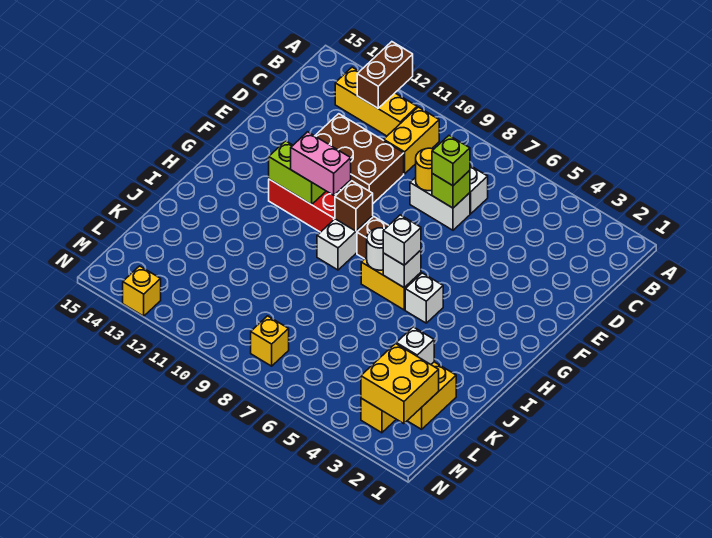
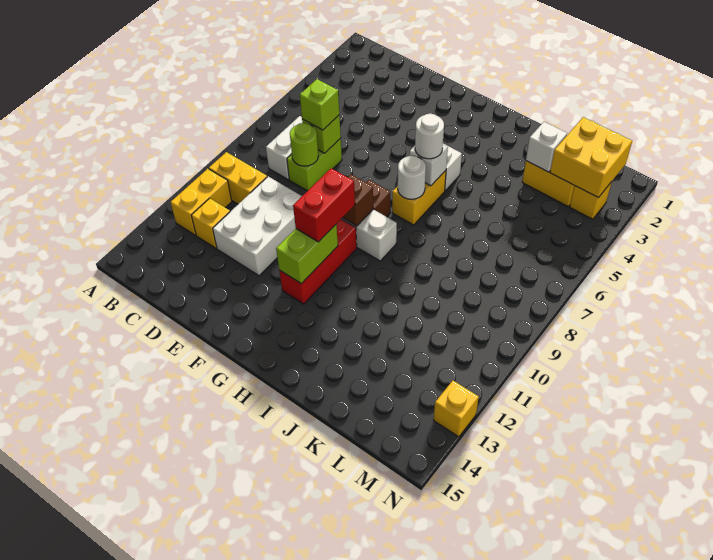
brown 1x2 brick [357,42,413,108] -> none
yellow 1x3 brick [335,67,417,136] -> yellow 1x2 brick [171,169,232,235]
white 1x2 brick [410,177,470,230] -> lime 1x2 brick [287,138,342,191]
yellow 1x1 round brick [416,148,434,191] -> lime 1x1 round brick [290,123,318,166]
brown 2x3 brick [315,114,404,203] -> white 2x3 brick [213,177,302,276]
pink 1x2 brick [291,132,351,195] -> red 1x2 brick [293,168,355,242]
white 1x1 brick [383,215,421,265] -> white 1x1 round brick [415,114,444,159]
yellow 1x1 brick [251,316,289,366] -> yellow 1x1 brick moved to [191,198,230,248]

